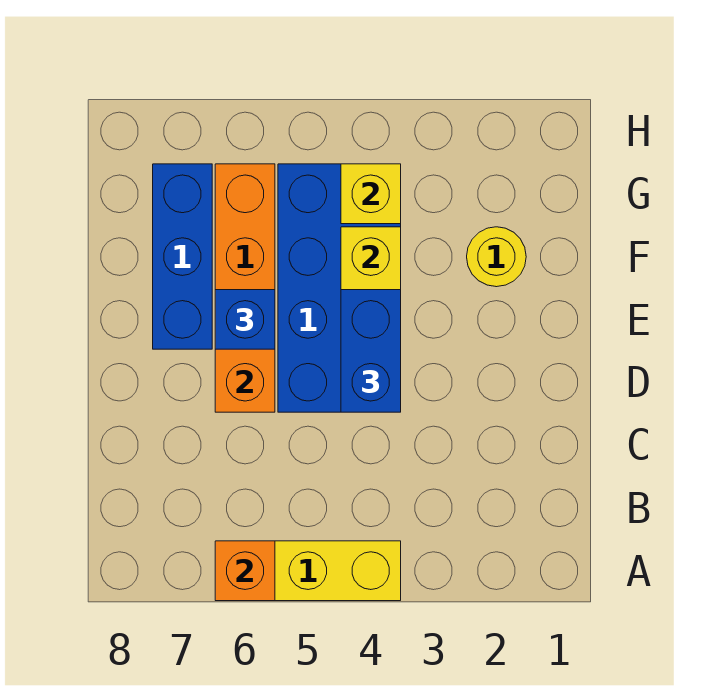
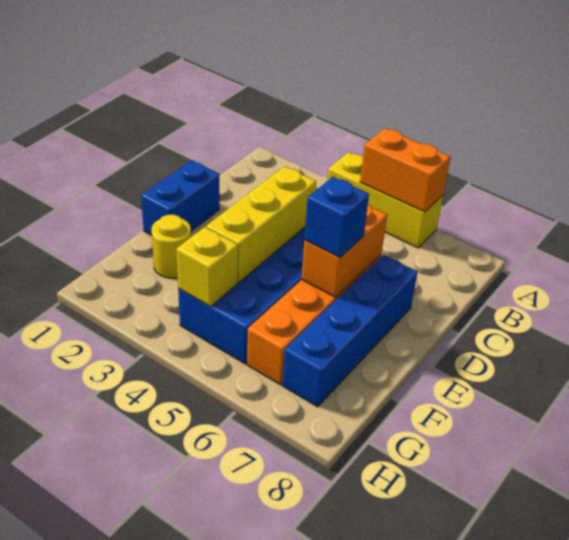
orange 1x1 brick [215,541,275,601] -> orange 1x2 brick [360,128,451,212]
blue 1x2 brick [341,290,401,412] -> blue 1x2 brick moved to [141,160,220,236]
blue 1x3 brick [153,164,212,349] -> blue 1x4 brick [283,255,418,407]

